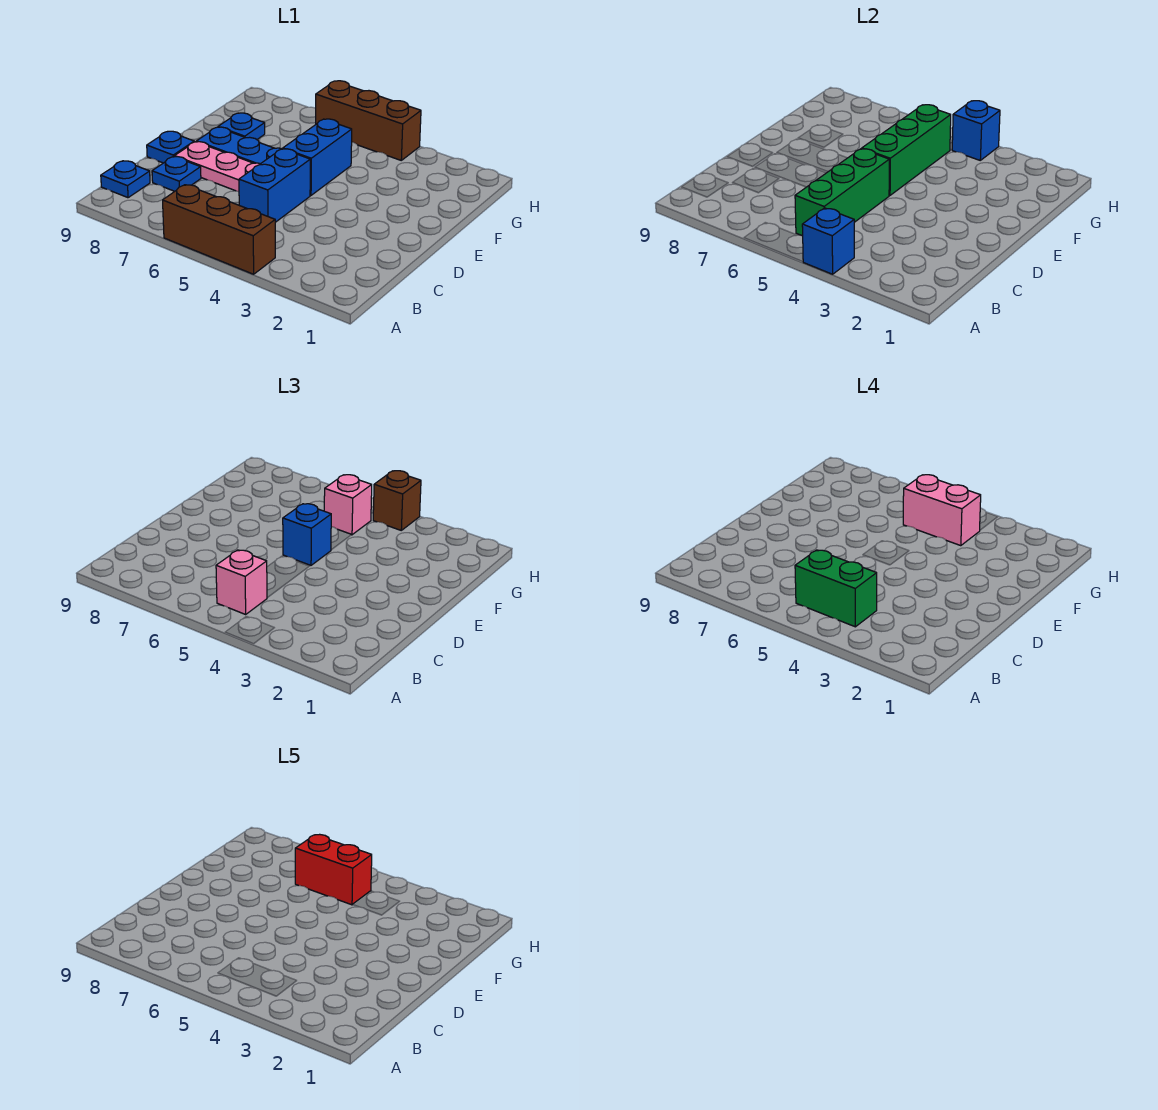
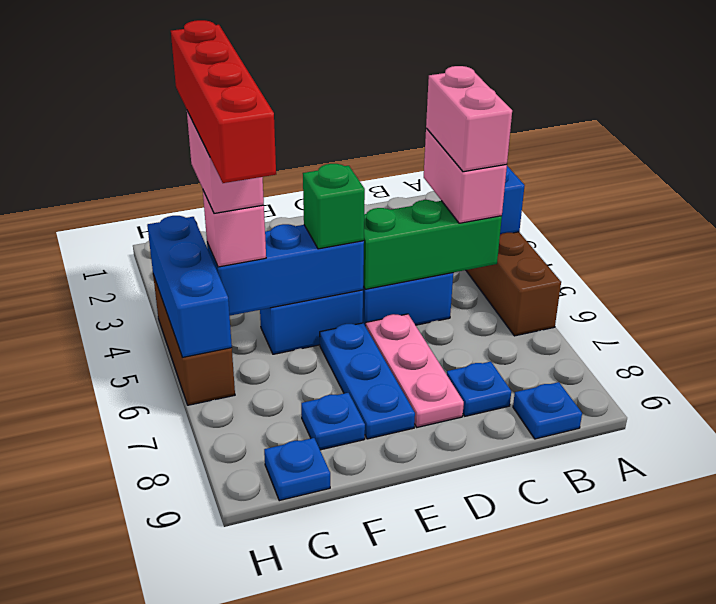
green 1x2 brick [795,550,877,627] -> pink 1x2 brick [426,66,512,172]
pink 1x1 brick [216,550,267,614] -> pink 1x2 brick [424,128,507,223]
blue 1x1 plate [147,131,194,163] -> blue 1x1 plate moved to [264,438,330,501]
green 1x3 brick [862,105,951,195] -> blue 1x3 brick [207,224,364,316]
blue 1x1 brick [283,504,331,565] -> green 1x1 brick [303,164,365,249]
red 1x2 brick [295,834,372,905] -> red 1x4 brick [171,20,276,183]
blue 1x1 brick [952,101,1000,160] -> blue 1x3 brick [147,216,232,358]
brown 1x1 brick [373,471,421,530] -> none

